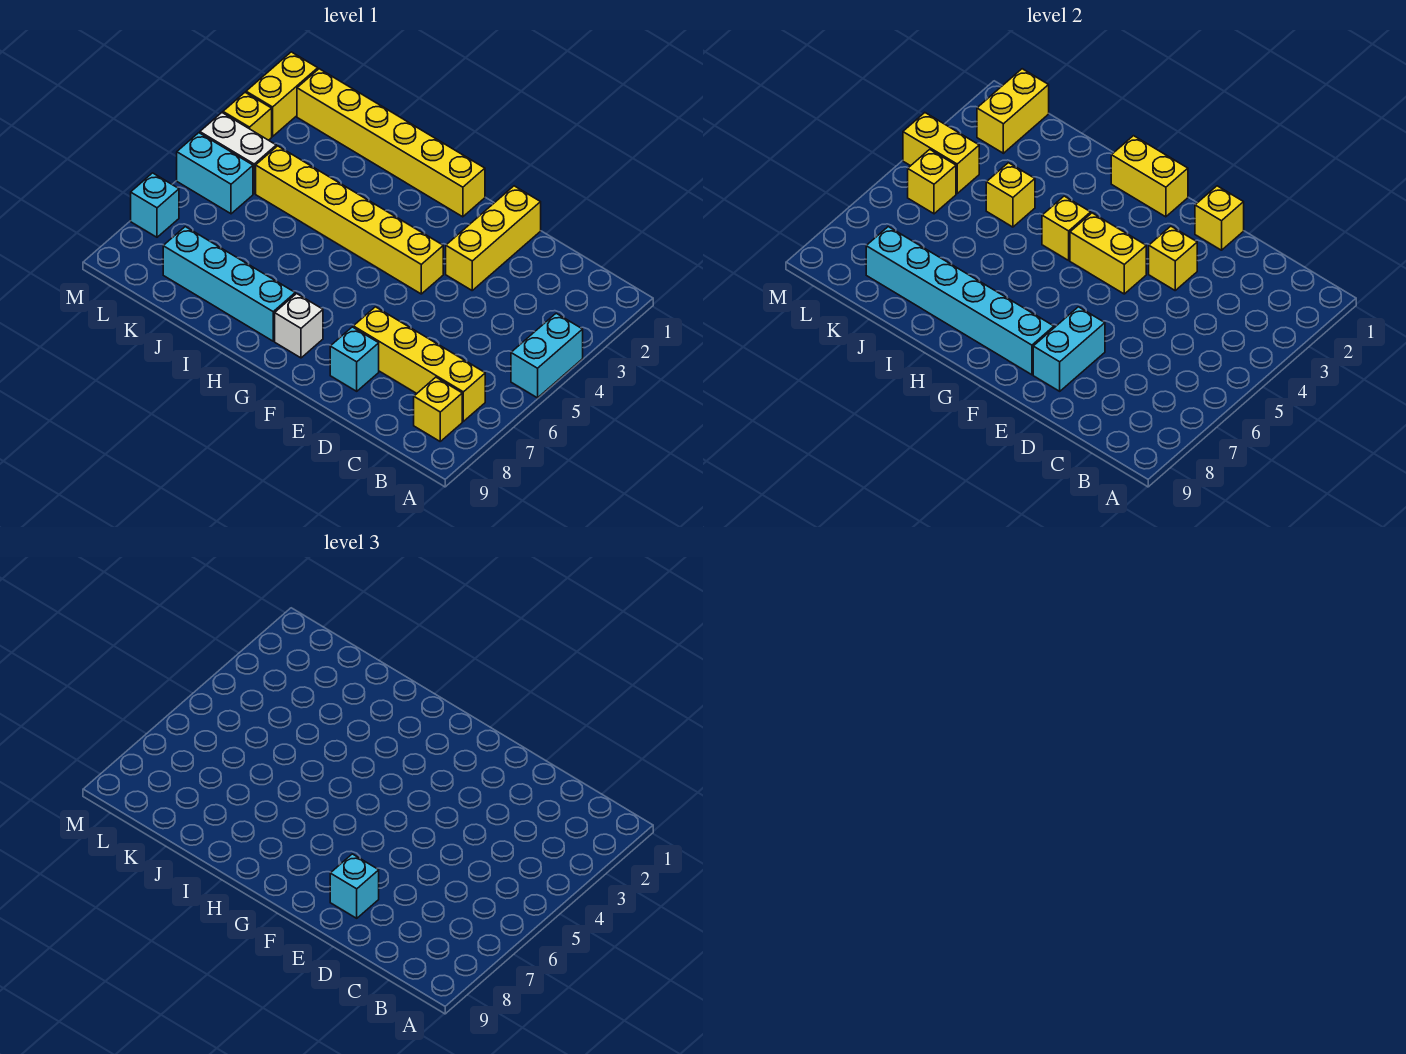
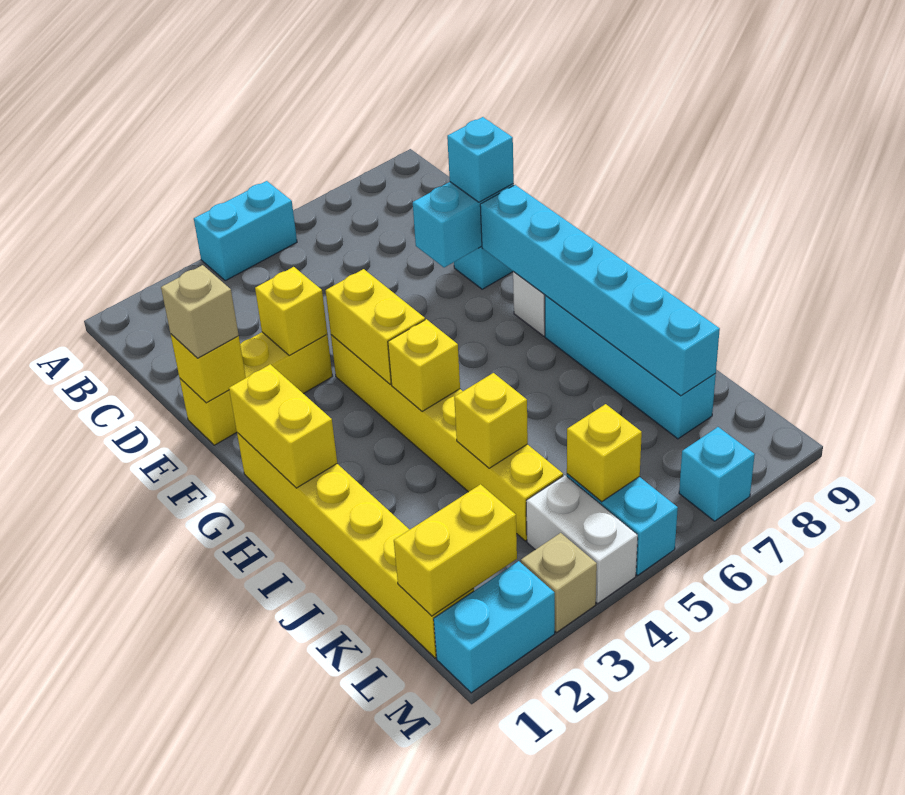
yellow 1x4 brick [353,307,485,421] -> none
yellow 1x1 brick [414,377,462,441] -> none
none -> tan 1x1 brick [161,265,239,358]
yellow 1x2 brick [903,113,979,193] -> none
yellow 1x2 brick [246,52,318,137] -> cyan 1x2 brick [434,561,555,693]
yellow 1x1 brick [223,92,272,140] -> tan 1x1 brick [521,533,597,632]

